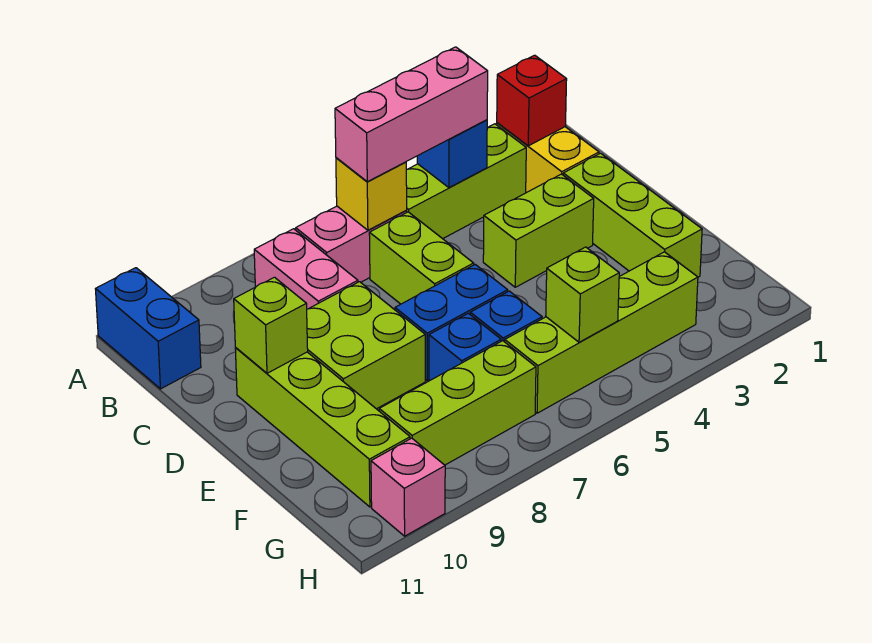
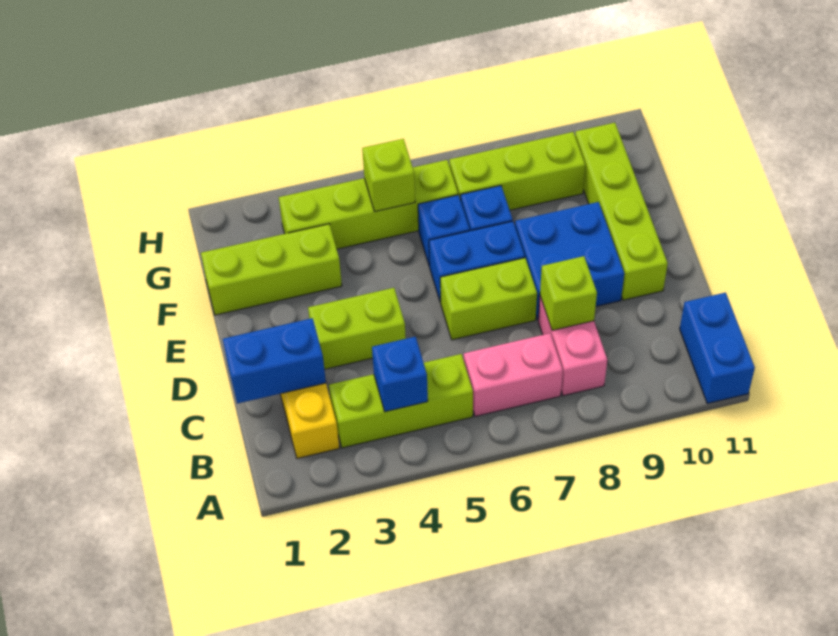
red 1x1 brick [497,55,567,146] -> none
pink 1x3 brick [335,47,488,182] -> none
yellow 1x1 brick [336,158,407,230] -> none
none -> blue 1x2 brick [223,318,326,404]
lime 1x2 brick [369,212,474,304] -> lime 1x2 brick turned to [440,258,537,340]
lime 1x3 brick [563,153,702,277] -> lime 1x3 brick turned to [201,224,342,315]
lime 2x2 brick [307,282,425,409] -> blue 2x2 brick [515,202,624,319]
lime 1x1 brick [234,277,308,373] -> lime 1x1 brick moved to [540,256,597,330]
pink 1x1 brick [371,438,445,536] -> none

